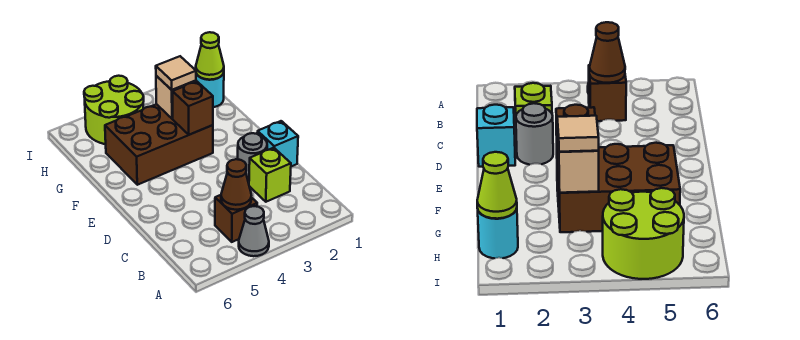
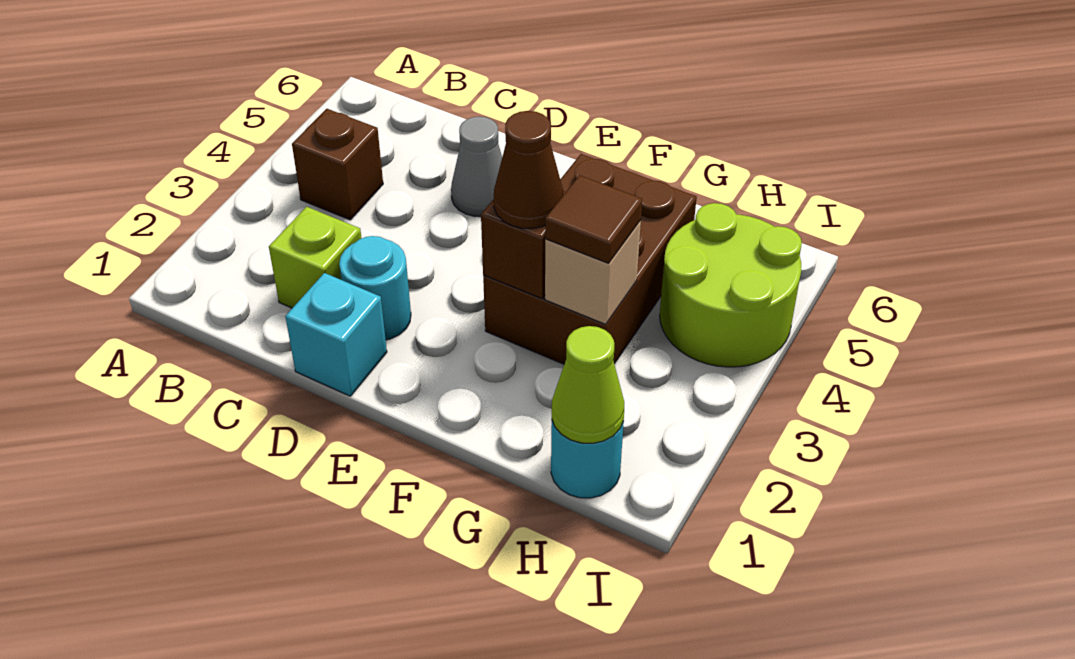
grey 1x1 cone [239,206,269,256] -> grey 1x1 cone moved to [451,117,502,217]
brown 1x1 cone [221,159,251,210] -> brown 1x1 cone moved to [494,111,563,228]
grey 1x1 round brick [238,133,267,181] -> cyan 1x1 round brick [339,236,411,340]
tan 1x1 tile [156,56,196,90] -> brown 1x1 tile [545,175,642,263]

